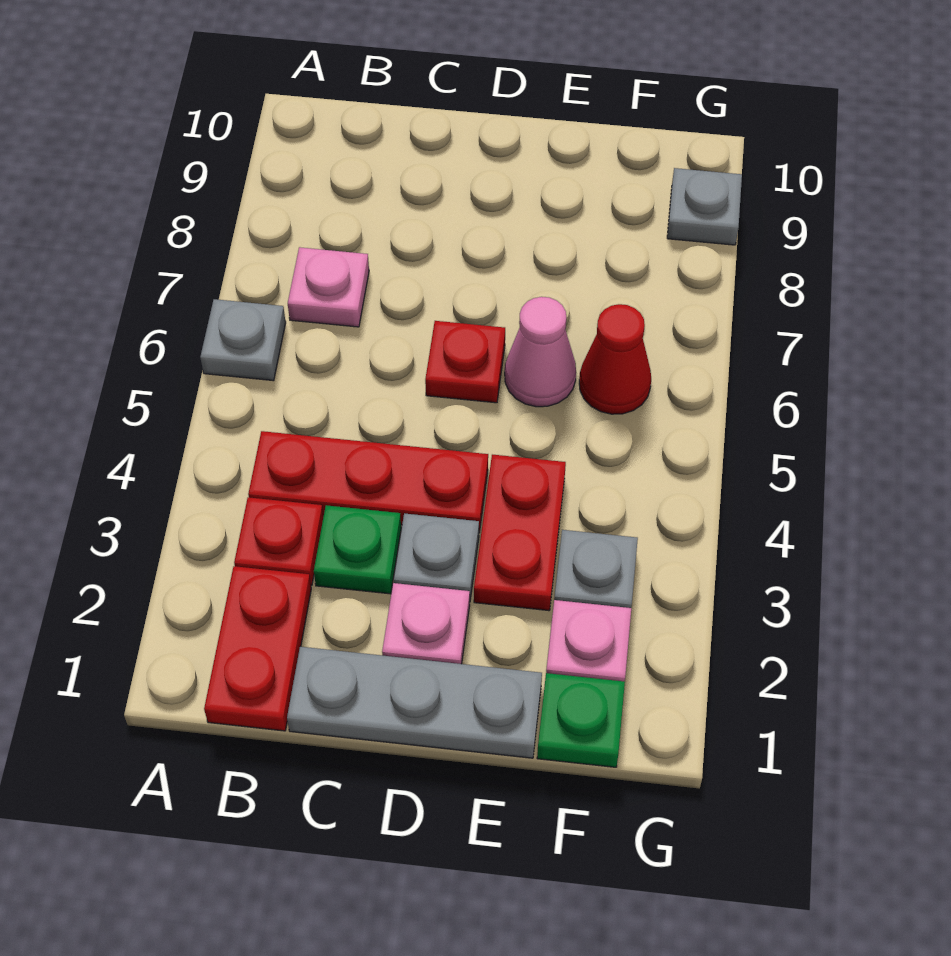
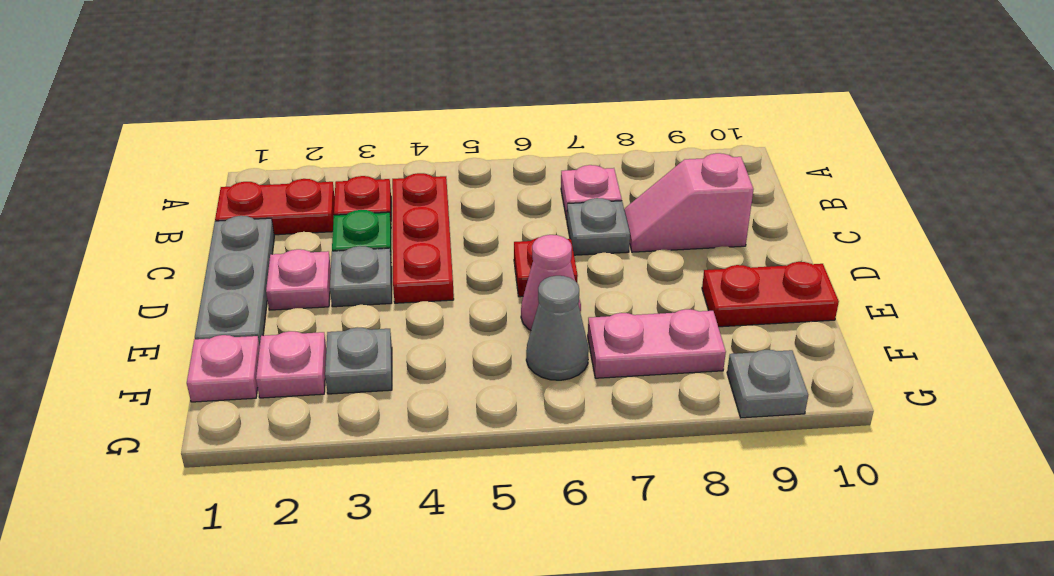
grey 1x1 plate [200,299,286,381] -> grey 1x1 plate moved to [567,198,630,255]
none -> pink 1x2 slope [624,153,754,252]
red 1x2 plate [474,455,566,611] -> red 1x2 plate moved to [702,262,839,327]
green 1x1 plate [537,673,625,767] -> pink 1x1 plate [187,335,260,402]
red 1x1 cone [579,304,651,414] -> grey 1x1 cone [526,276,589,380]
none -> pink 1x2 plate [588,309,726,378]

